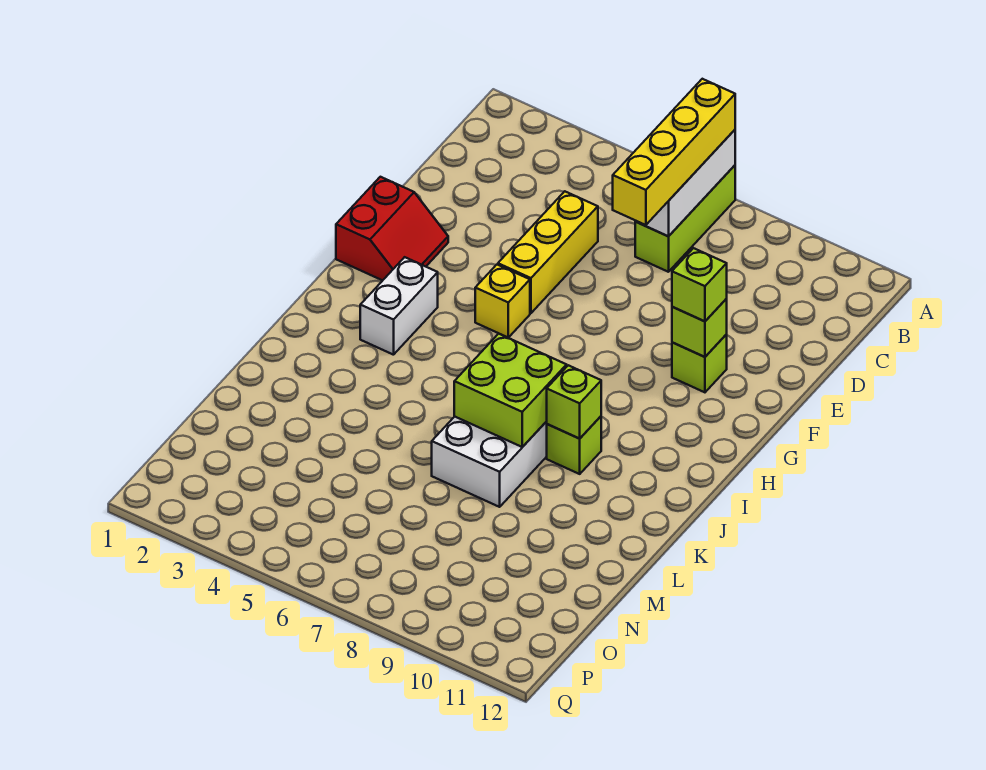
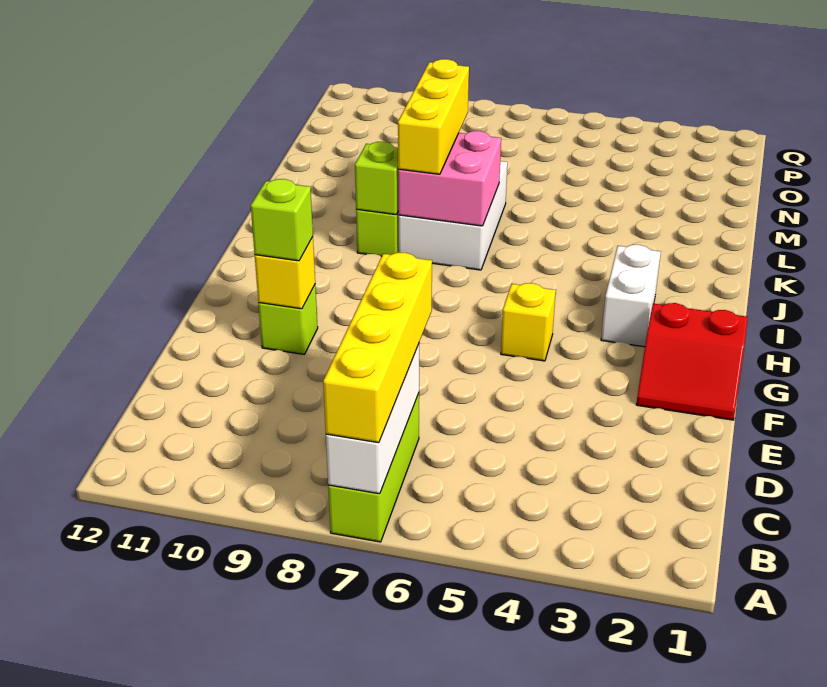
yellow 1x3 brick [498,191,598,313] -> yellow 1x3 brick moved to [398,59,469,174]
red 2x2 slope [336,177,448,280] -> red 2x2 slope turned to [636,303,748,420]
lime 1x1 brick [672,299,727,357] -> yellow 1x1 brick [255,237,315,309]
lime 2x2 brick [454,334,567,447] -> pink 2x2 brick [398,131,501,226]

